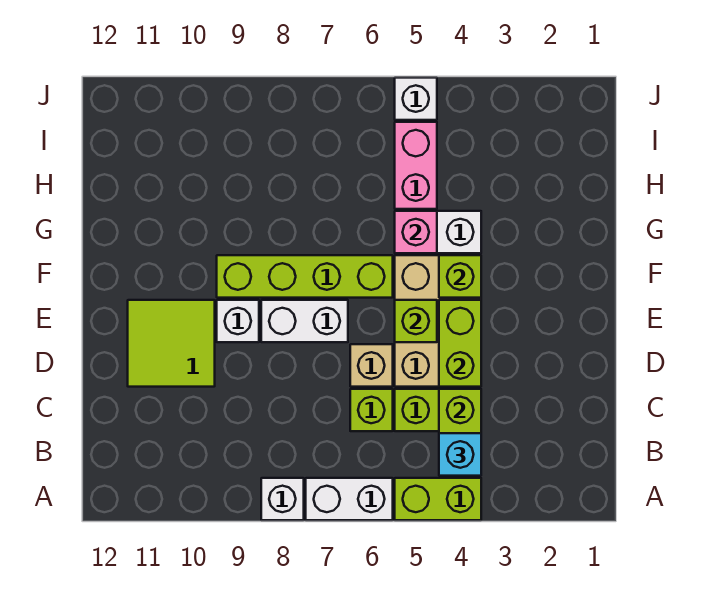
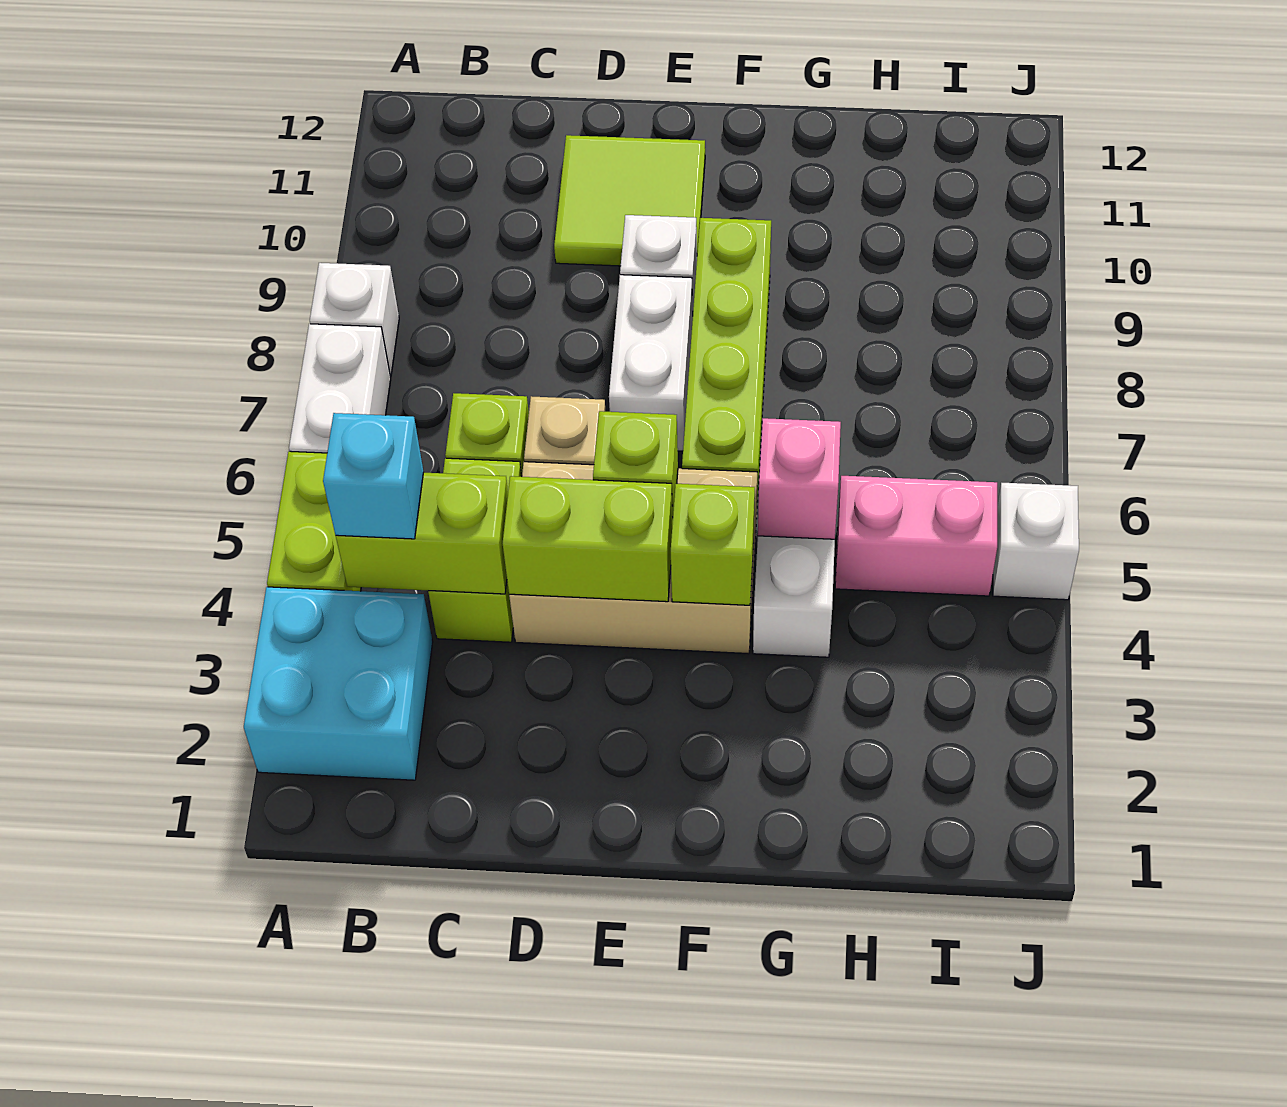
none -> cyan 2x2 brick [244,587,433,780]

